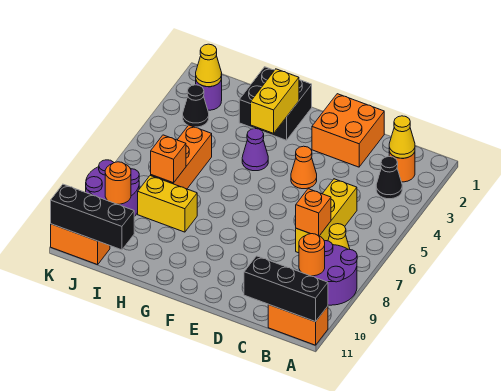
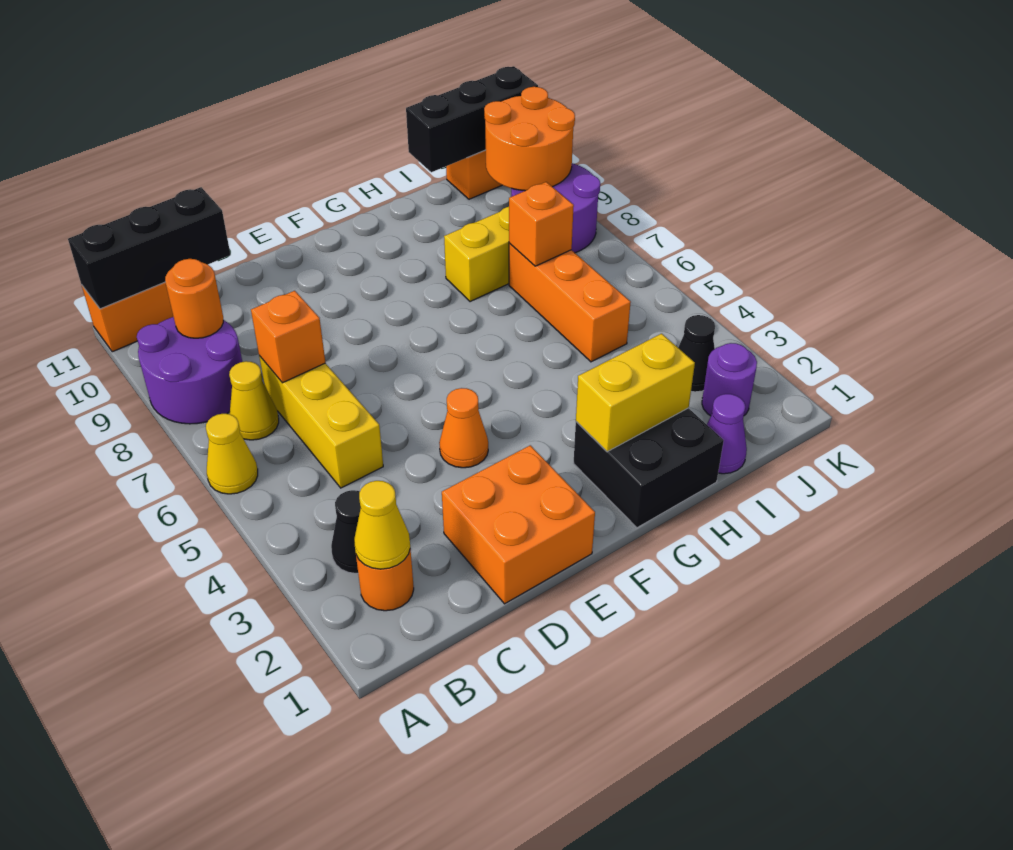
yellow 1x2 brick [251,69,299,133] -> yellow 1x2 brick turned to [576,334,695,452]
purple 1x1 cone [242,129,268,171] -> purple 1x1 cone moved to [707,394,747,474]
yellow 1x1 cone [196,44,222,87] -> yellow 1x1 cone moved to [206,414,258,494]
orange 1x1 round brick [105,162,131,204] -> orange 2x2 round brick [484,87,575,191]

